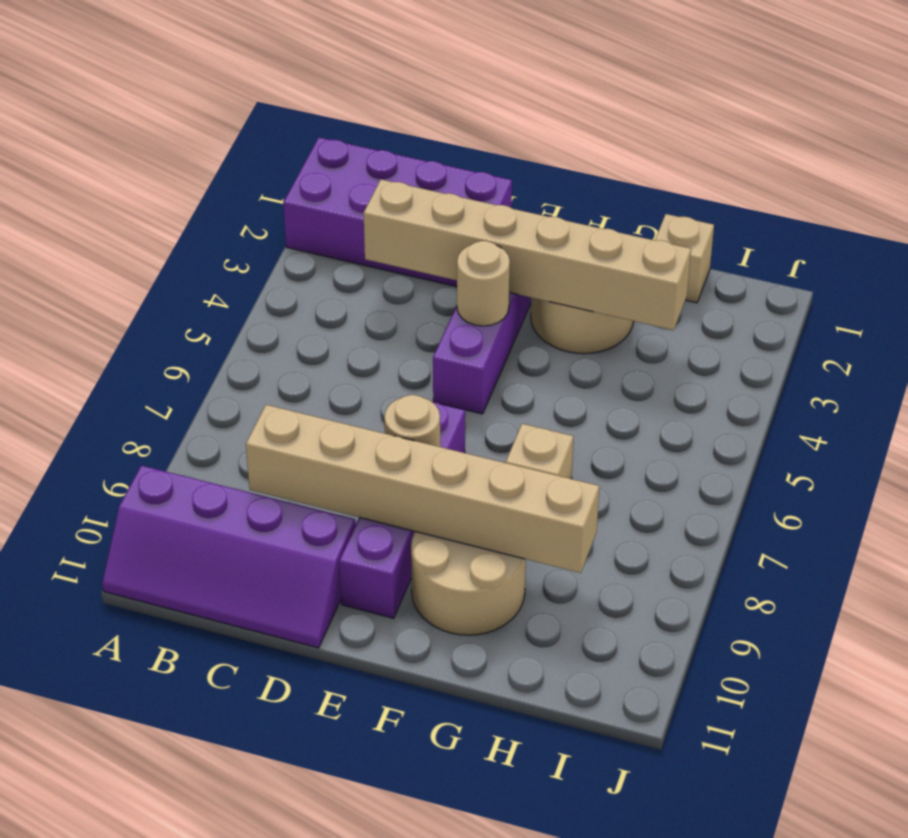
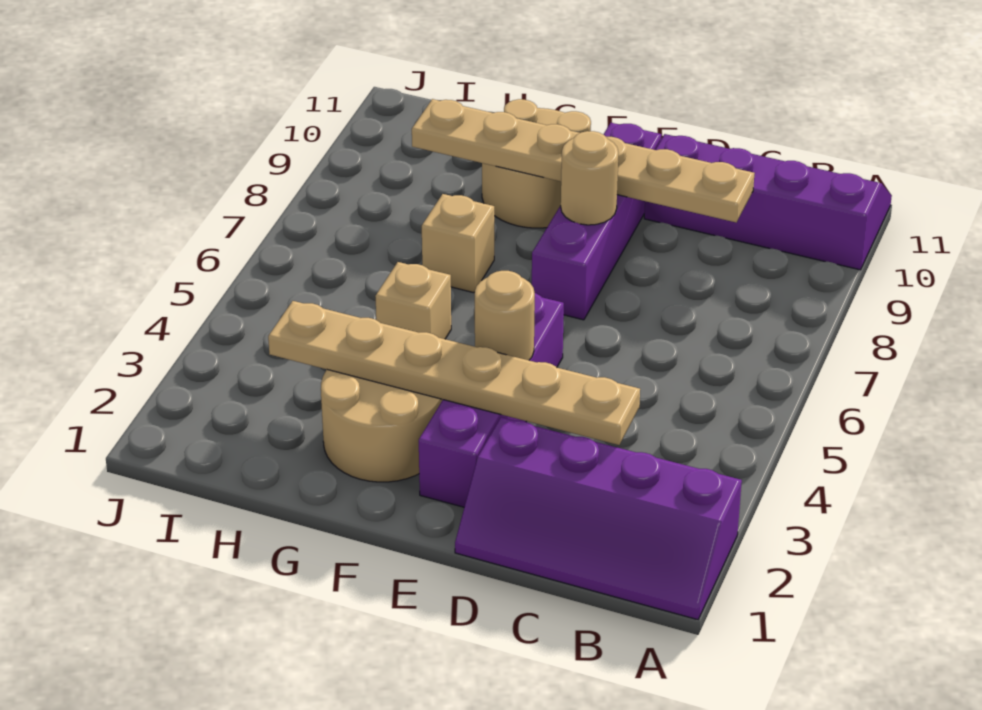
purple 2x4 brick [283,138,512,287] -> purple 2x4 slope [455,417,742,620]
tan 1x6 brick [363,179,691,330] -> tan 1x6 plate [268,301,640,445]
tan 1x6 brick [246,405,599,573] -> tan 1x6 plate [412,99,755,222]
tan 1x1 brick [655,214,714,303] -> tan 1x1 brick moved to [375,262,451,339]

